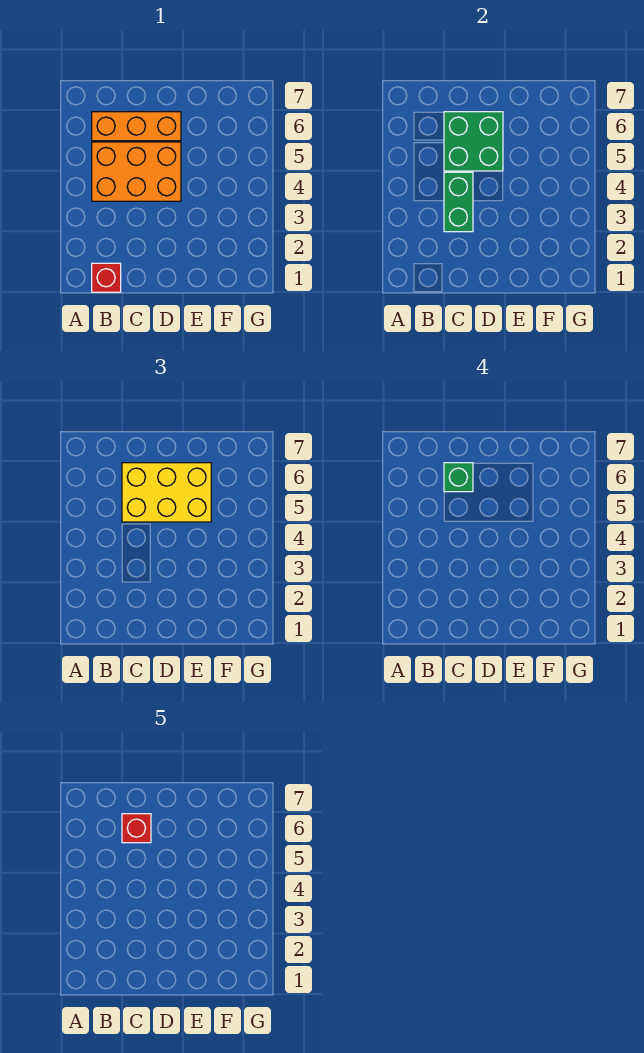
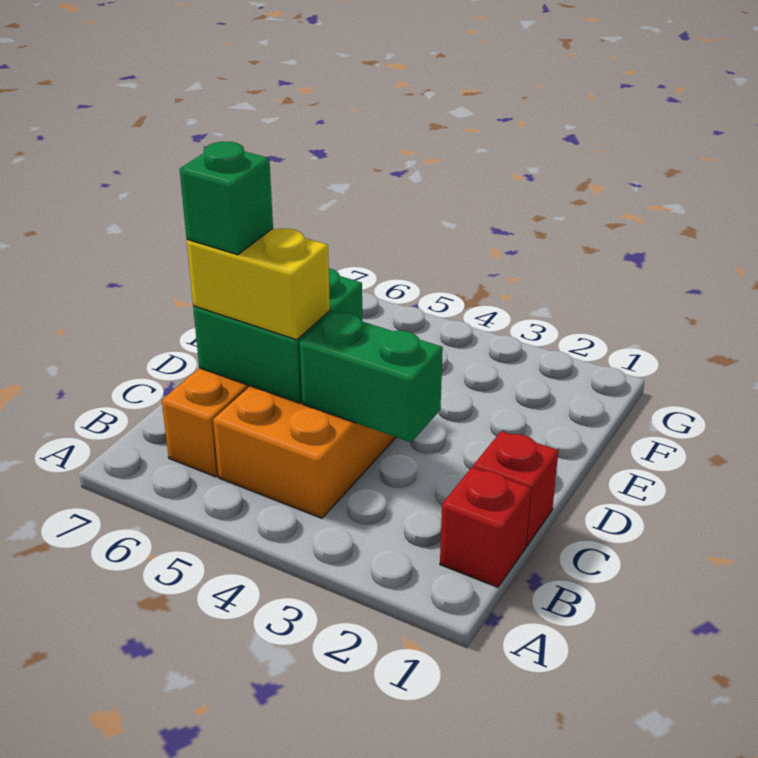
yellow 2x3 brick [122,463,211,522] -> yellow 1x2 brick [187,228,330,340]
red 1x1 brick [122,814,151,843] -> red 1x1 brick moved to [473,431,558,546]

